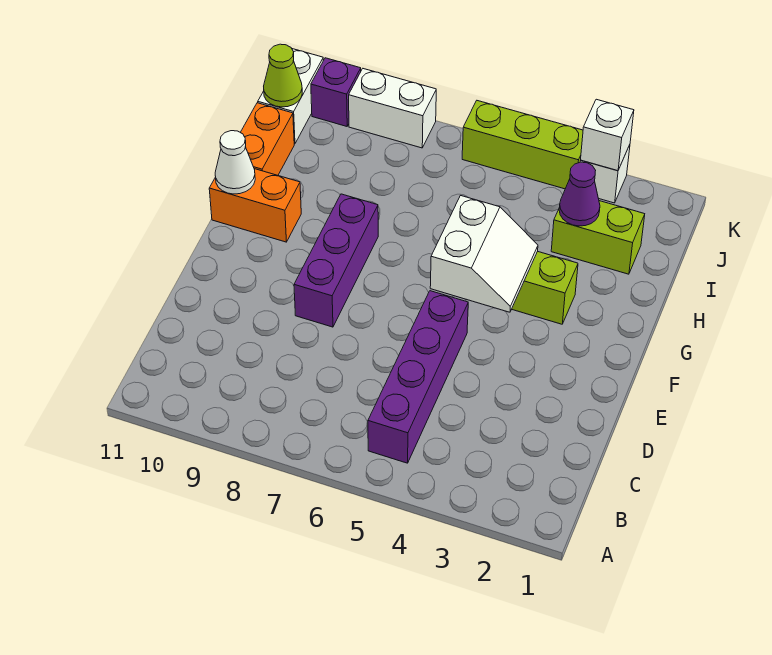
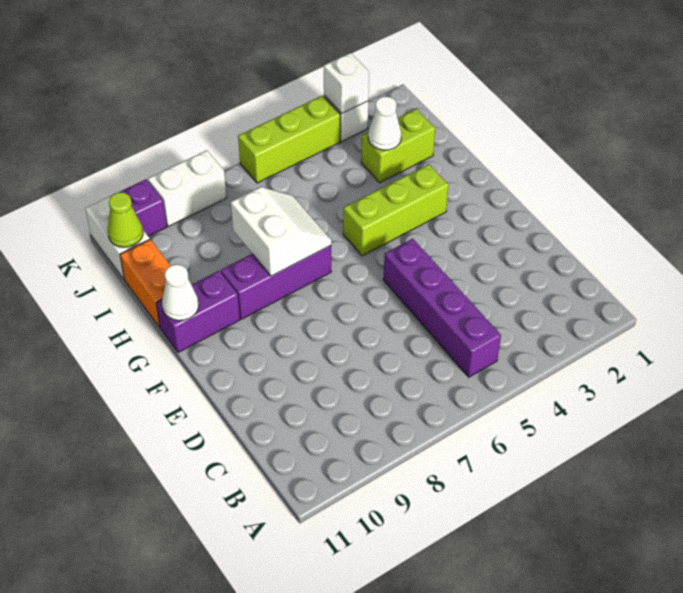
purple 1x3 brick [294,194,378,327] -> purple 1x3 brick turned to [221,246,331,319]
white 2x2 slope [430,196,538,312] -> white 2x2 slope moved to [231,187,331,276]
orange 1x2 brick [209,169,301,242] -> purple 1x2 brick [156,271,240,353]
purple 1x1 cone [559,162,600,226] -> white 1x1 cone [368,96,401,150]

